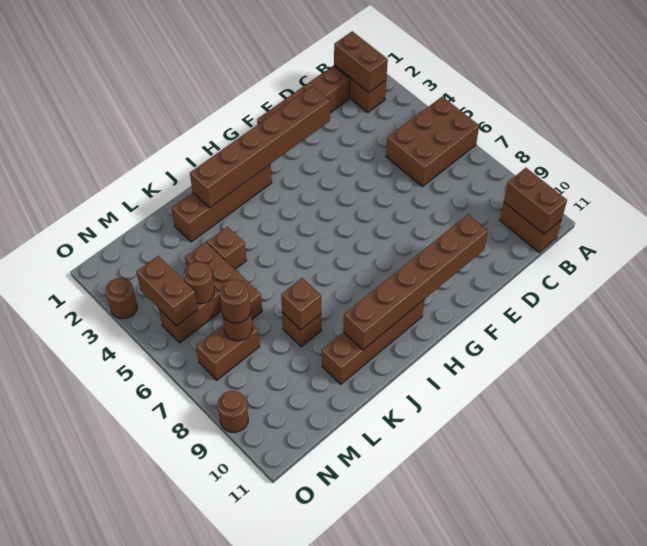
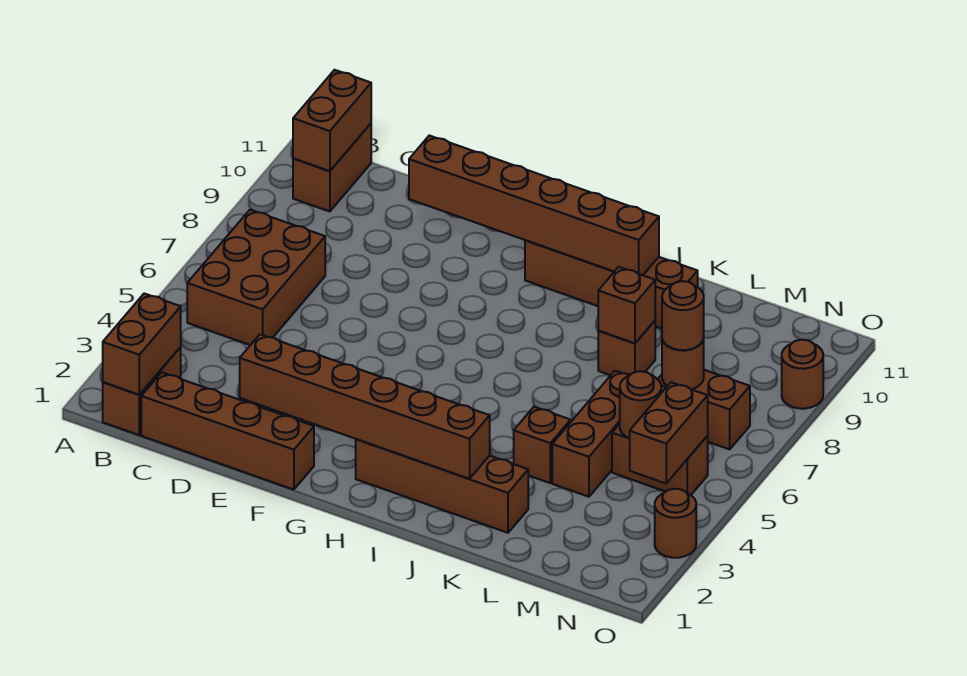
brown 2x3 brick [386,97,479,186] -> brown 2x3 brick turned to [187,210,325,345]

